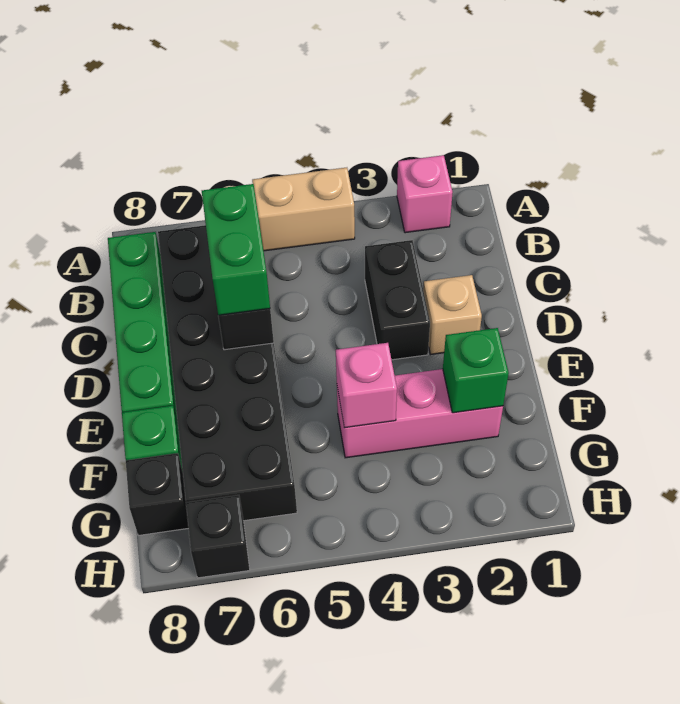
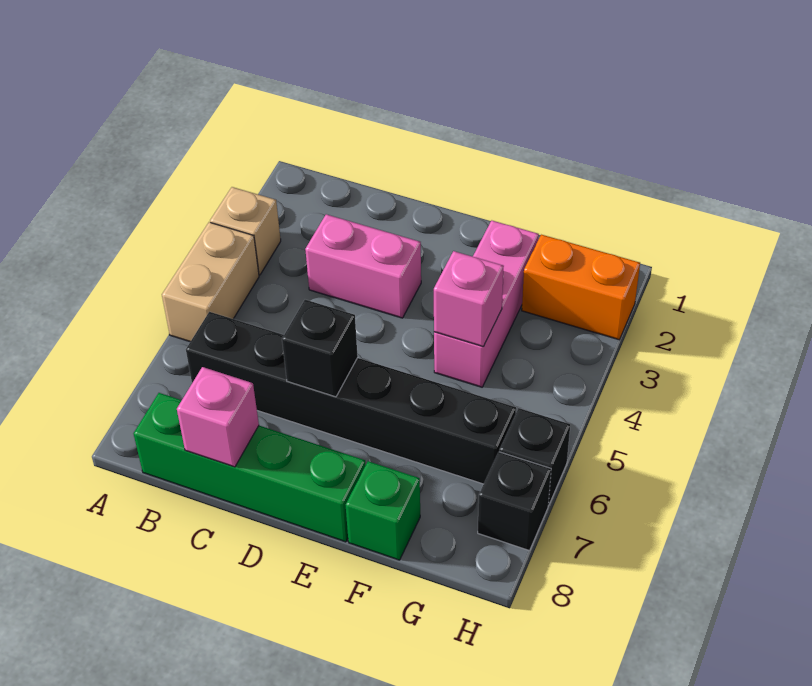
pink 1x1 brick [397,155,453,233] -> pink 1x1 brick moved to [177,367,259,467]
black 2x6 brick [158,225,297,521] -> black 1x6 brick [186,312,516,484]
black 1x2 brick [365,240,430,360] -> pink 1x2 brick [305,214,421,318]
green 1x2 brick [202,184,270,315] -> none
tan 1x1 brick [423,275,482,354] -> tan 1x1 brick moved to [210,187,281,275]
green 1x1 brick [443,328,509,413] -> none
none -> orange 1x2 brick [522,235,640,340]
black 1x1 brick [126,453,188,535] -> black 1x1 brick moved to [499,408,570,505]

